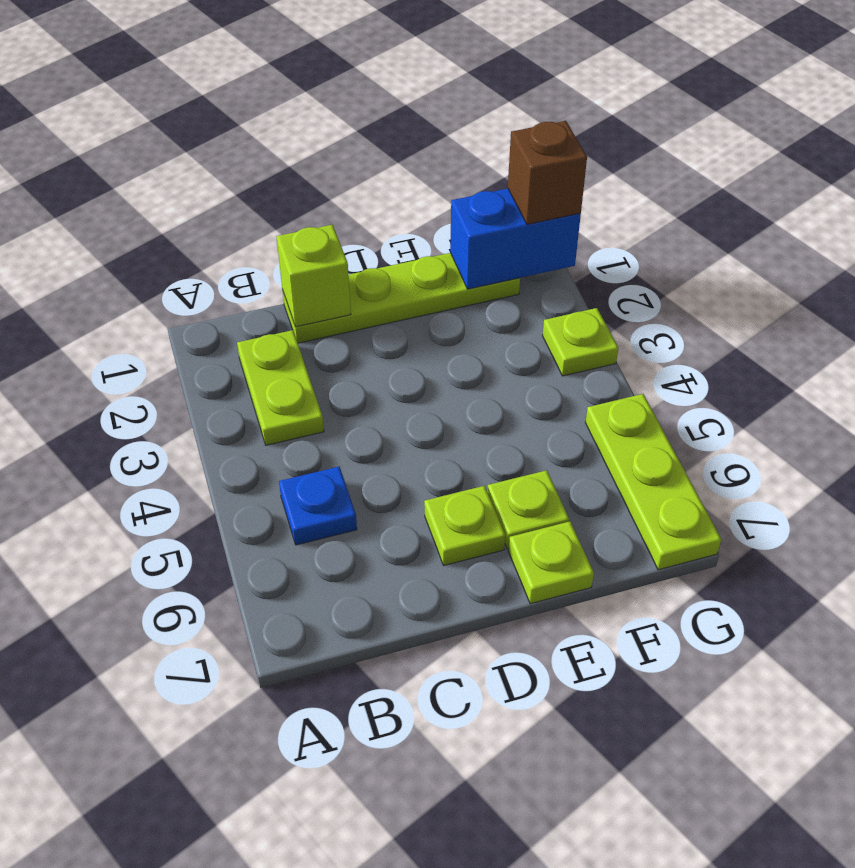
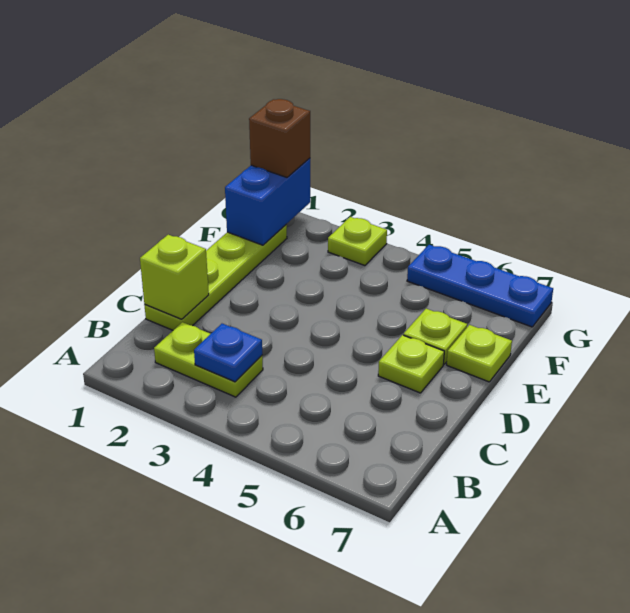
blue 1x1 plate [279,467,357,545] -> blue 1x1 plate moved to [194,324,262,382]
lime 1x3 plate [585,394,721,570] -> blue 1x3 plate [407,245,553,327]

